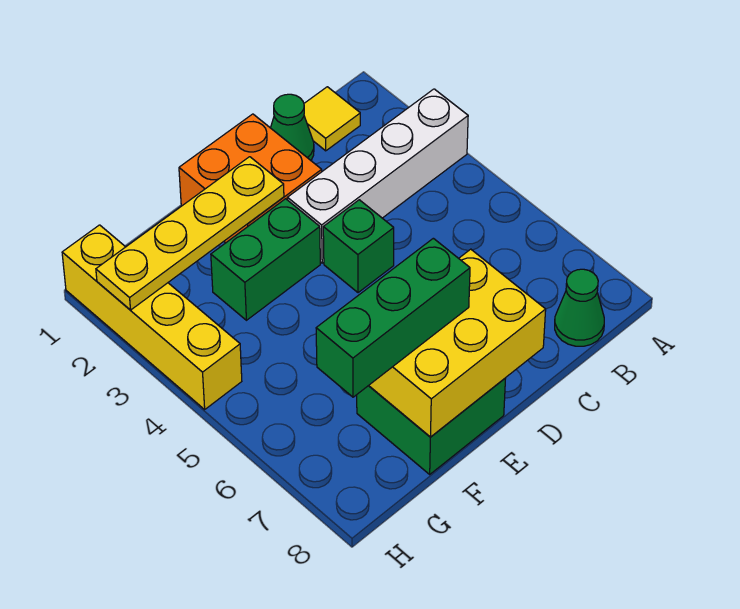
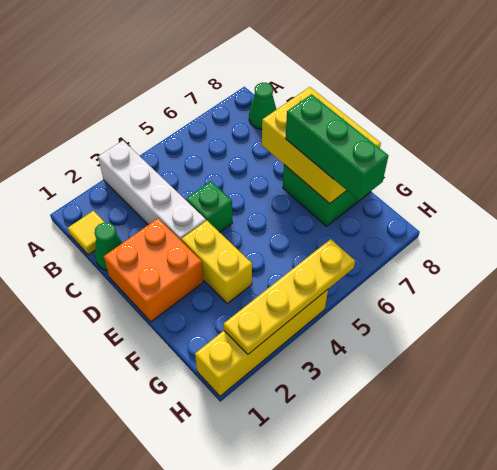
yellow 1x4 plate [96,157,284,310] -> yellow 1x4 plate turned to [224,239,355,354]
green 1x2 brick [211,199,320,320] -> yellow 1x2 brick [181,221,252,303]

